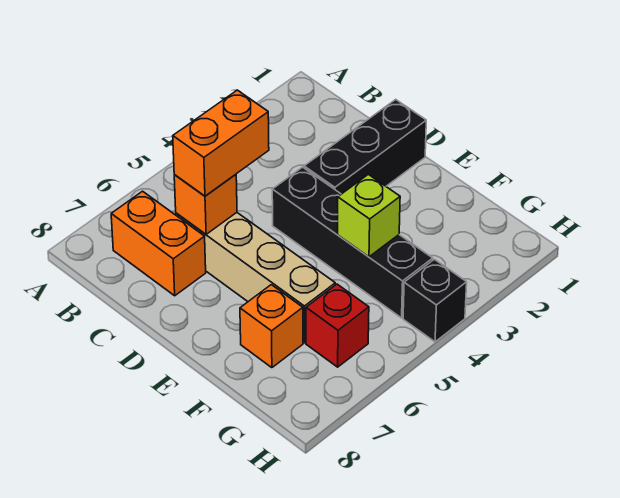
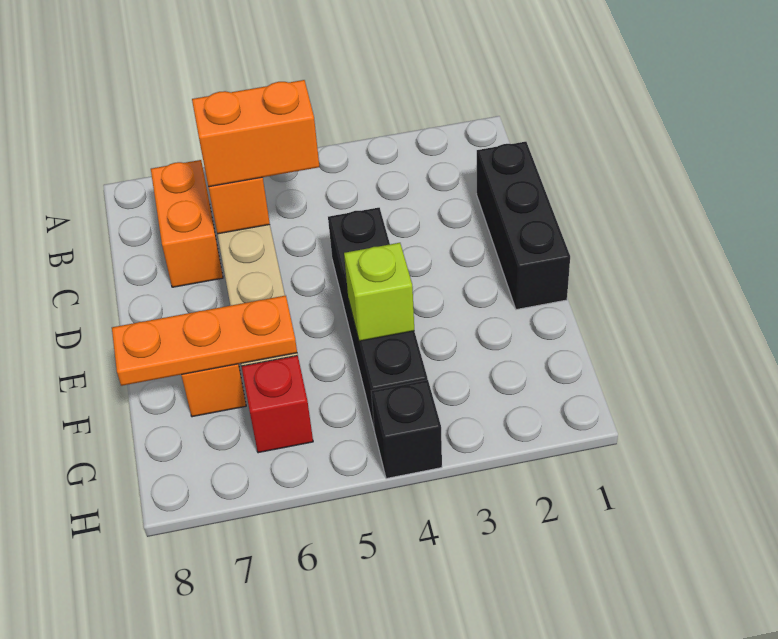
black 1x3 brick [304,99,426,194] -> black 1x3 brick turned to [476,142,570,310]
none -> orange 1x3 plate [112,296,297,386]

